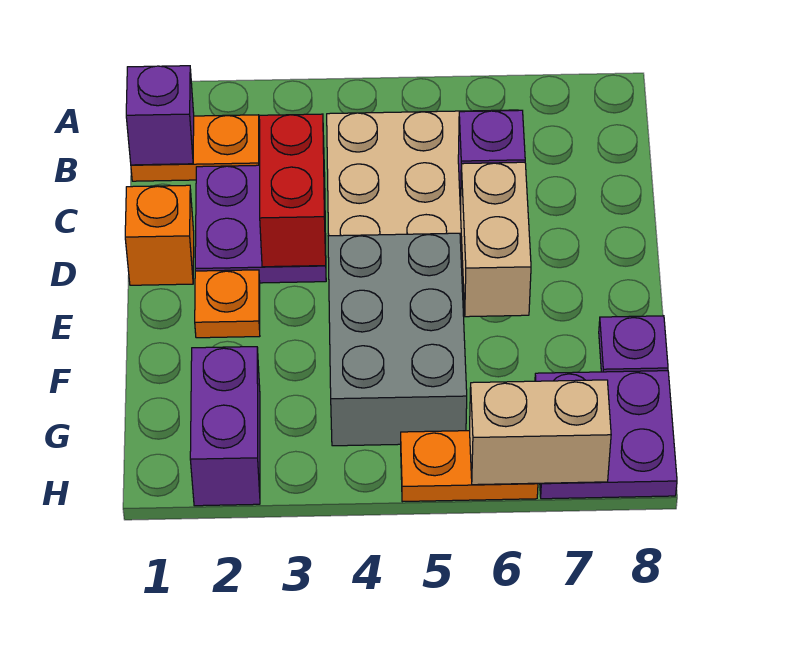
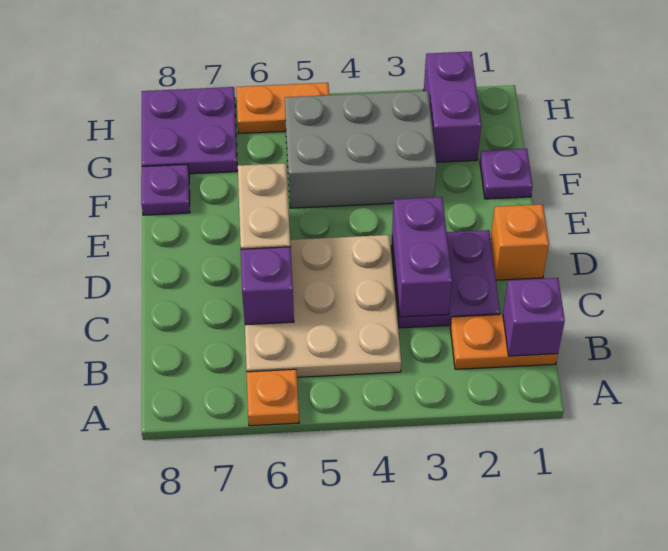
red 1x2 brick [259,114,326,267] -> purple 1x2 brick [392,197,452,317]
orange 1x1 plate [195,270,260,338] -> orange 1x1 plate moved to [246,369,299,426]
grey 2x3 brick [328,233,467,446] -> grey 2x3 brick turned to [285,91,437,208]
none -> purple 1x1 plate [480,149,533,199]
tan 1x2 brick [470,380,611,485] -> none

